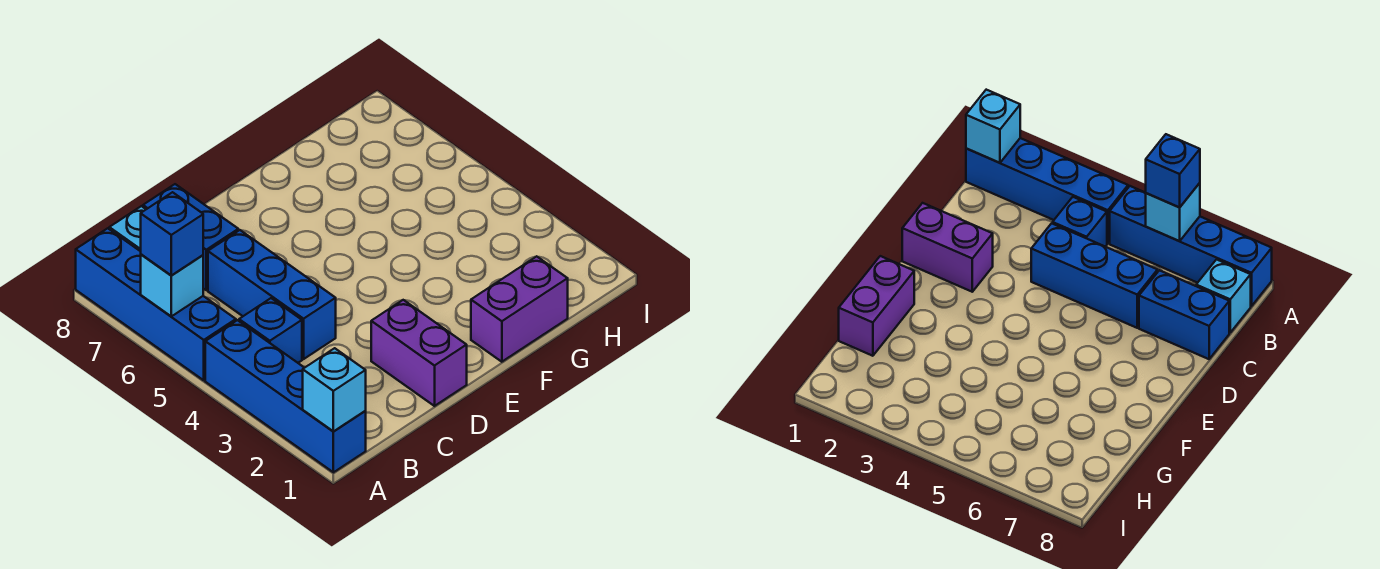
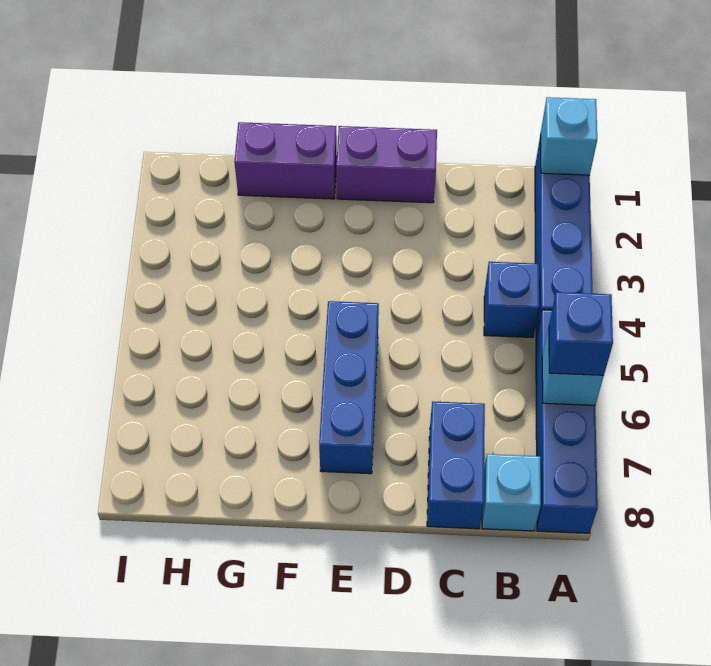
blue 1x3 brick [208,230,336,359] -> blue 1x3 brick moved to [319,301,379,474]
purple 1x2 brick [371,300,467,406] -> purple 1x2 brick turned to [336,126,437,203]

